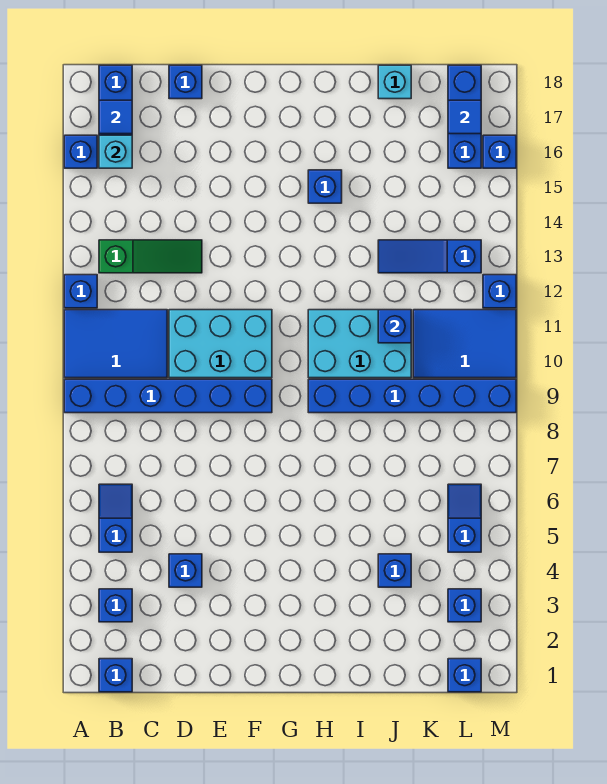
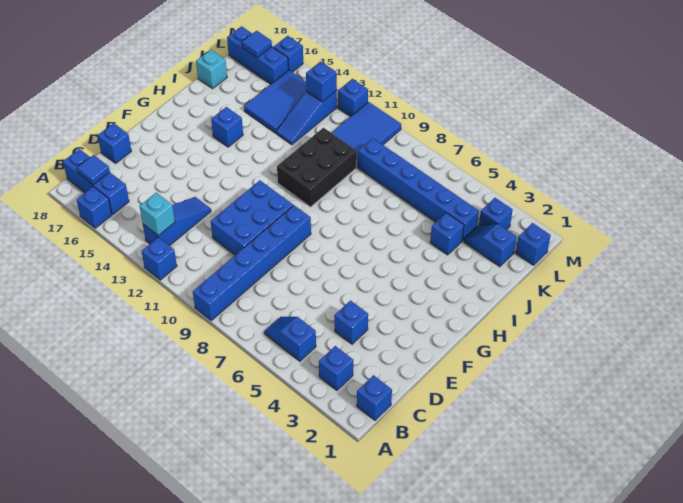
blue 2x3 tile [64,310,167,378] -> blue 2x3 tile moved to [244,70,306,133]
green 1x3 slope [99,240,202,273] -> blue 1x3 slope [143,197,211,246]
cyan 1x1 brick [99,135,132,168] -> cyan 1x1 brick moved to [139,193,175,236]
cyan 2x3 brick [169,310,272,378] -> blue 2x3 brick [211,180,293,255]
blue 1x6 brick [308,379,516,413] -> blue 1x6 brick turned to [358,138,479,241]
cyan 2x3 brick [308,310,411,378] -> black 2x3 brick [277,128,357,207]
blue 1x1 brick [378,310,411,343] -> blue 1x1 brick moved to [306,61,337,102]
blue 1x2 slope [448,484,481,552] -> blue 1x2 slope moved to [464,224,517,267]

